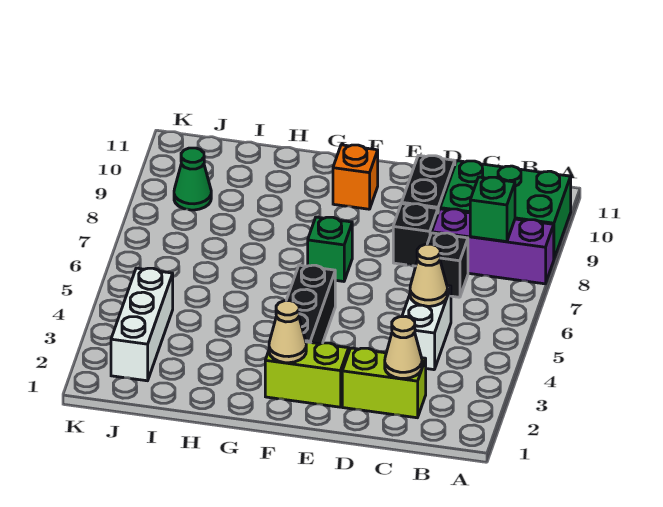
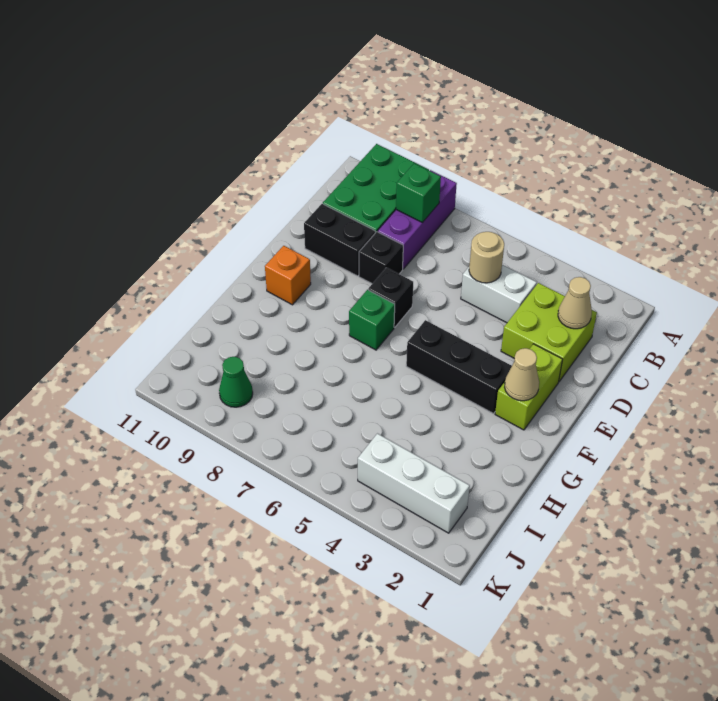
lime 1x2 brick [342,348,426,418] -> lime 2x2 brick [501,283,597,381]
tan 1x1 cone [410,244,447,306] -> tan 1x1 round brick [469,232,504,283]
black 1x1 brick [428,233,468,297] -> black 1x1 brick moved to [368,268,413,327]

